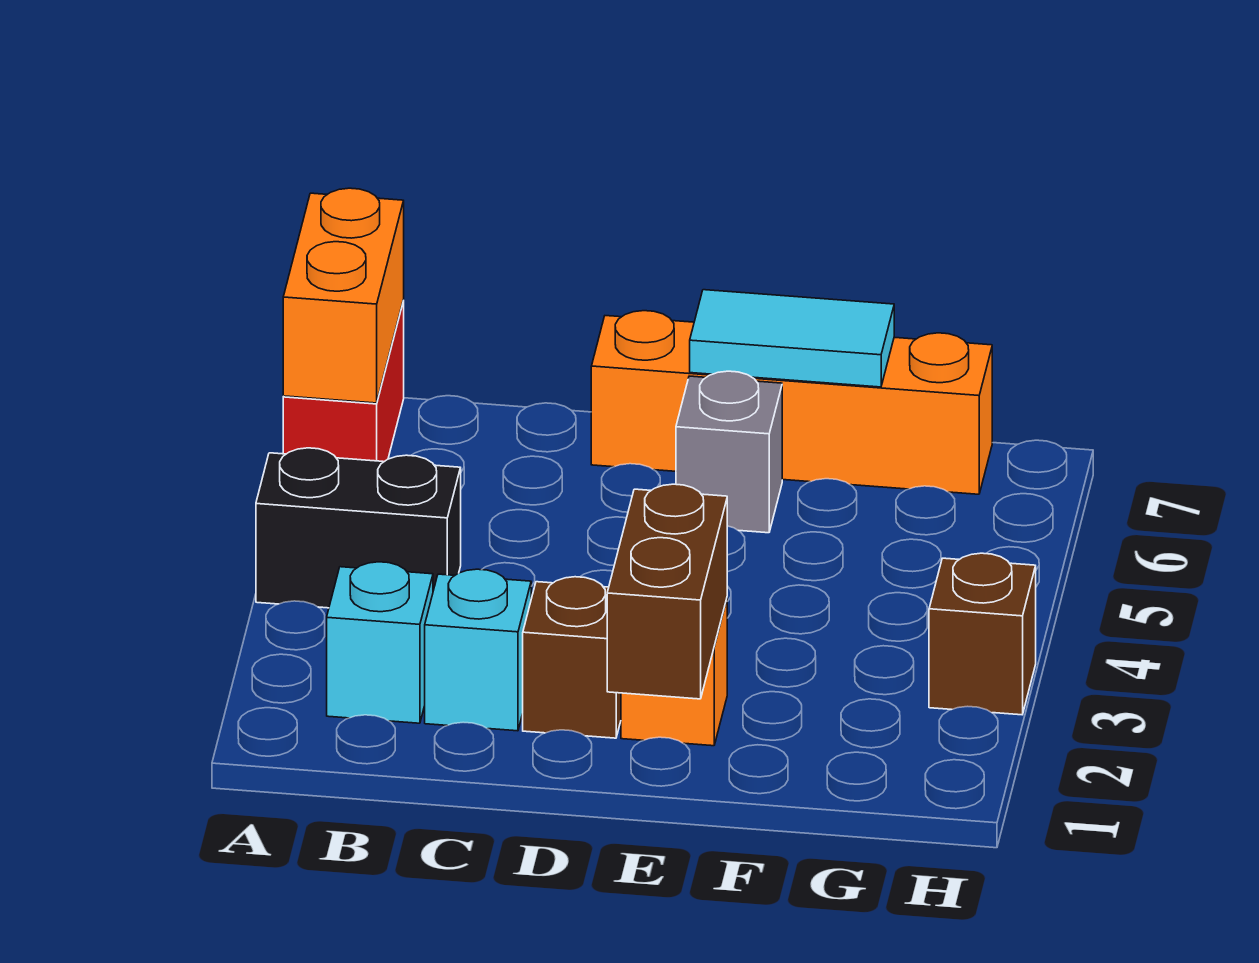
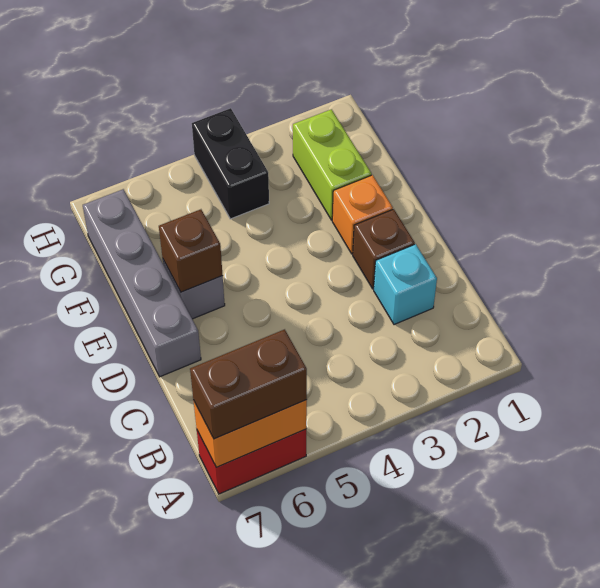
black 1x2 brick [256,448,461,608] -> black 1x2 brick moved to [192,108,269,219]
cyan 1x1 brick [327,562,433,723] -> none
orange 1x4 brick [591,311,992,494] -> grey 1x4 brick [83,189,201,377]
brown 1x2 brick [607,484,727,699] -> brown 1x2 brick moved to [190,329,307,439]
cyan 1x2 tile [690,290,894,387] -> none
none -> lime 1x2 brick [293,109,372,220]
brown 1x1 brick [929,553,1036,715] -> brown 1x1 brick moved to [159,209,223,292]

